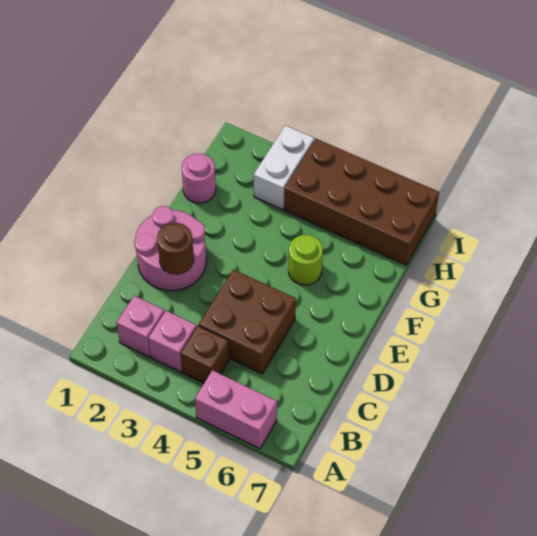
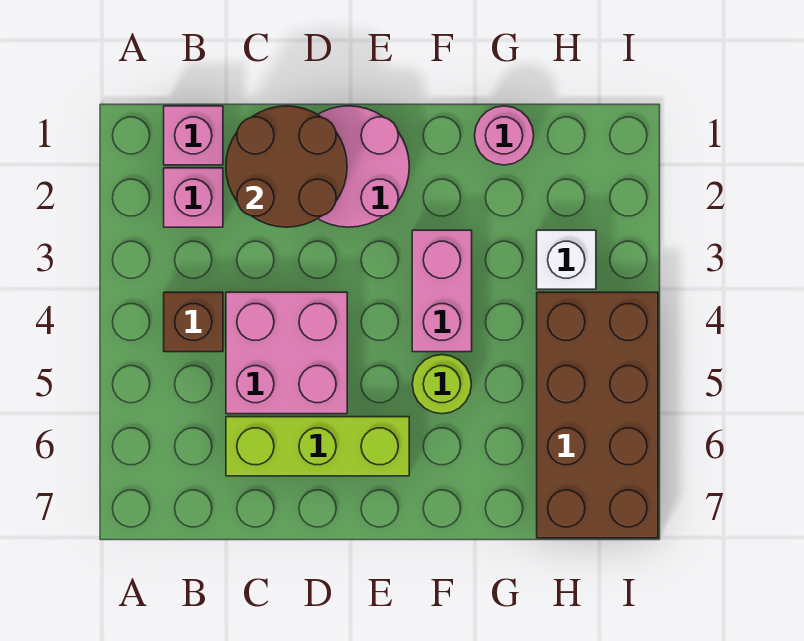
pink 1x2 brick [195,370,277,449] -> pink 1x2 brick moved to [412,230,472,352]
pink 1x1 brick [148,311,197,372] -> pink 1x1 brick moved to [164,106,223,165]
brown 2x2 brick [199,270,296,374] -> pink 2x2 brick [226,292,347,414]
none -> lime 1x3 brick [226,417,409,476]
brown 1x1 round brick [157,223,194,275] -> brown 2x2 round brick [226,106,347,227]
white 1x2 brick [254,125,314,210] -> white 1x1 brick [537,230,596,289]

